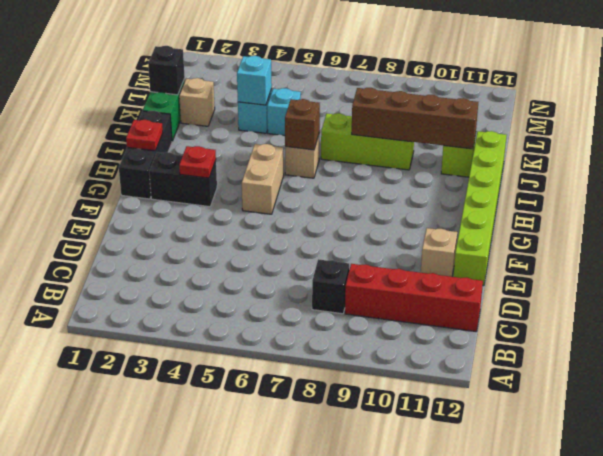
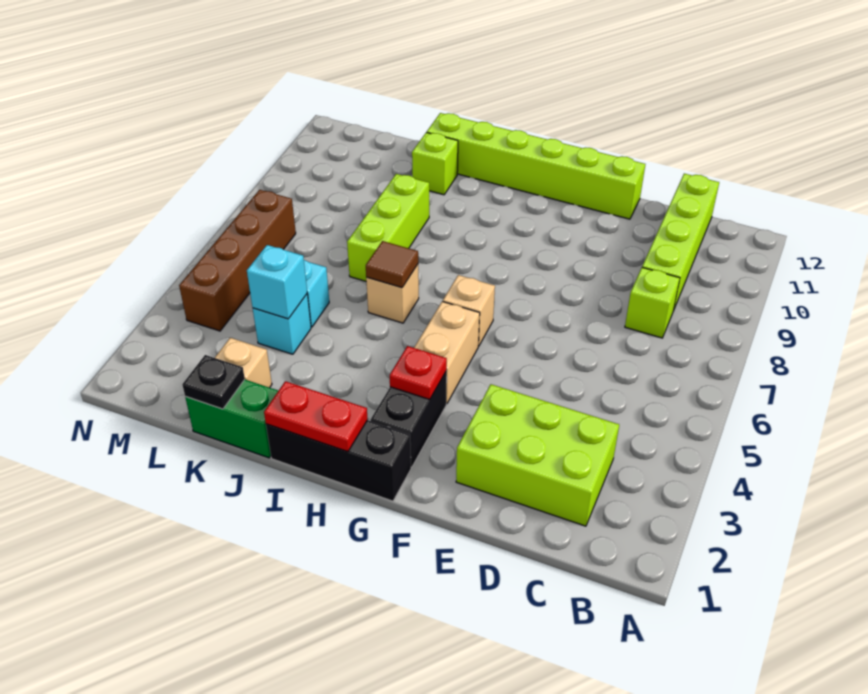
none -> lime 2x3 brick [456,384,619,526]
black 1x1 brick [312,259,349,314] -> lime 1x1 brick [625,267,680,338]
red 1x4 brick [345,264,483,331] -> lime 1x4 brick [642,174,719,309]
tan 1x1 brick [421,228,457,277] -> tan 1x1 brick moved to [443,275,495,346]
tan 1x2 brick [242,144,284,214] -> tan 1x2 brick turned to [414,301,480,404]
red 1x1 plate [126,120,163,151] -> red 1x2 plate [264,381,368,452]
brown 1x1 brick [285,99,320,150] -> brown 1x1 tile [366,241,418,288]
brown 1x4 brick [352,88,478,149] -> brown 1x4 brick moved to [179,190,296,331]
black 1x1 brick [148,46,185,95] -> black 1x1 plate [182,355,245,409]

